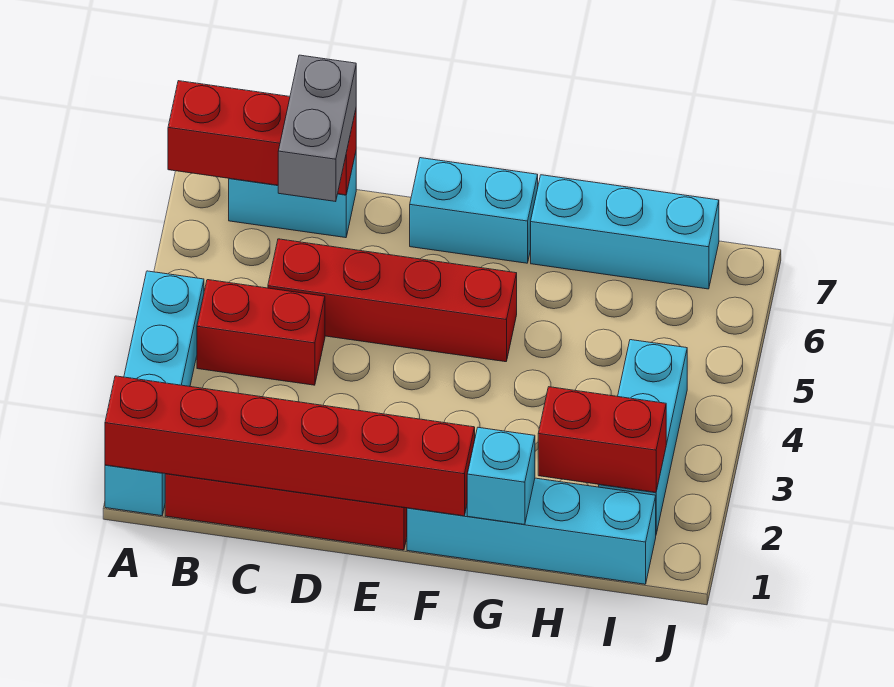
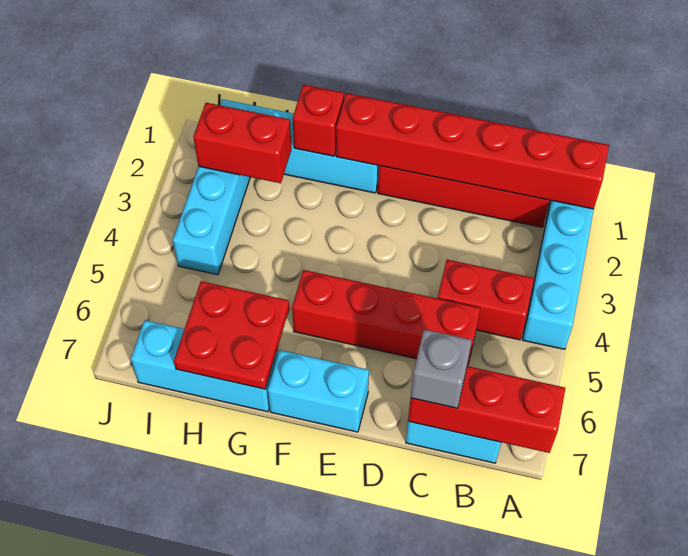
grey 1x2 brick [278,55,356,202] -> grey 1x1 brick [411,329,472,408]
cyan 1x1 brick [467,427,535,525] -> red 1x1 brick [292,85,344,156]
none -> red 2x2 plate [174,281,289,389]

